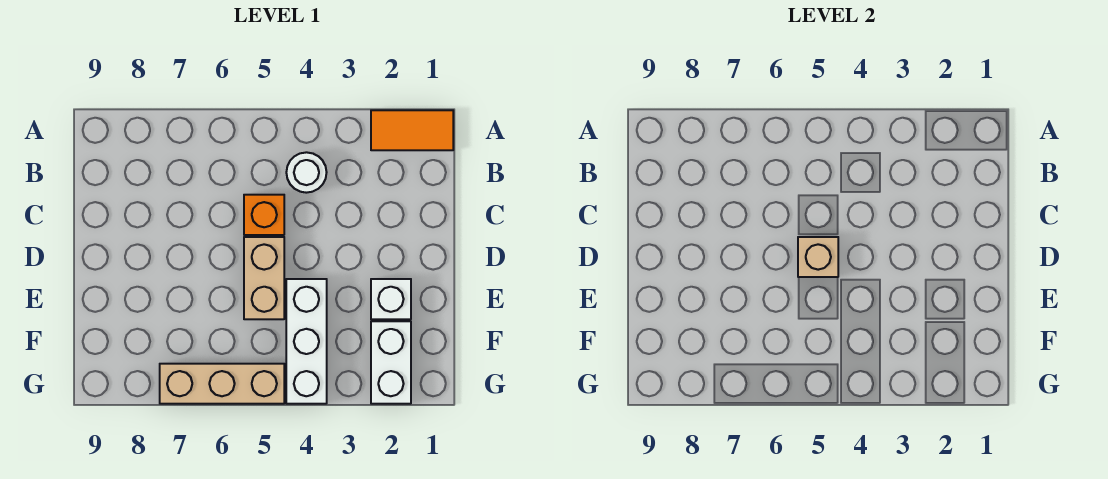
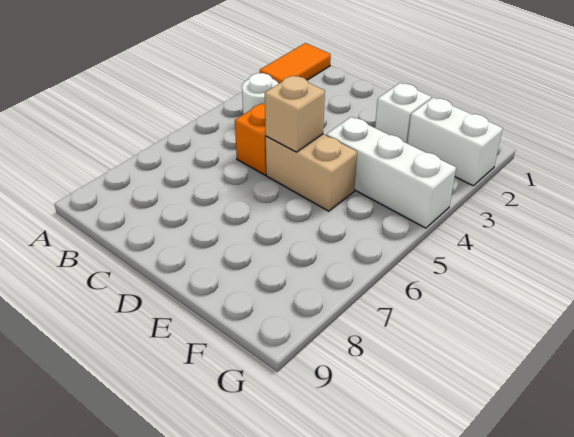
tan 1x3 brick [160,364,284,404] -> none

